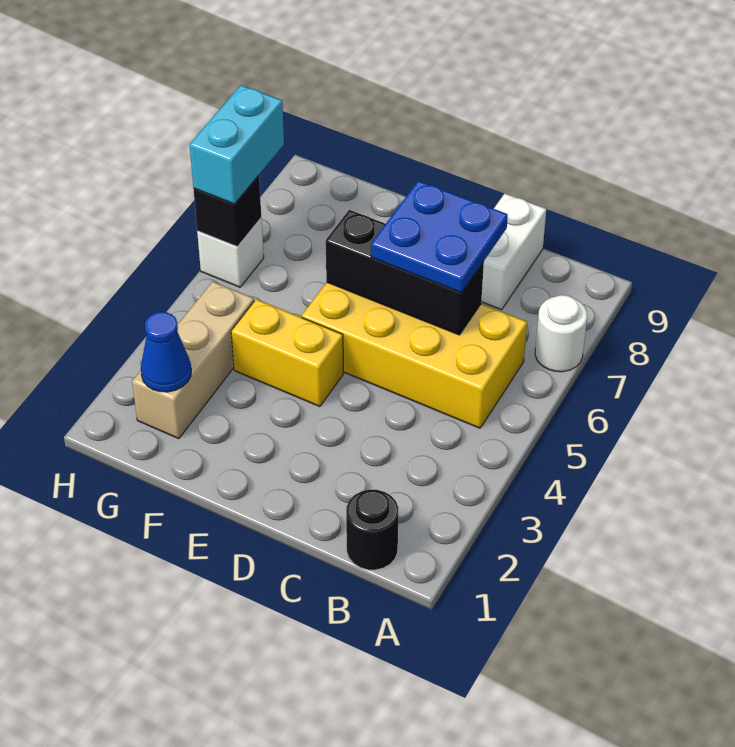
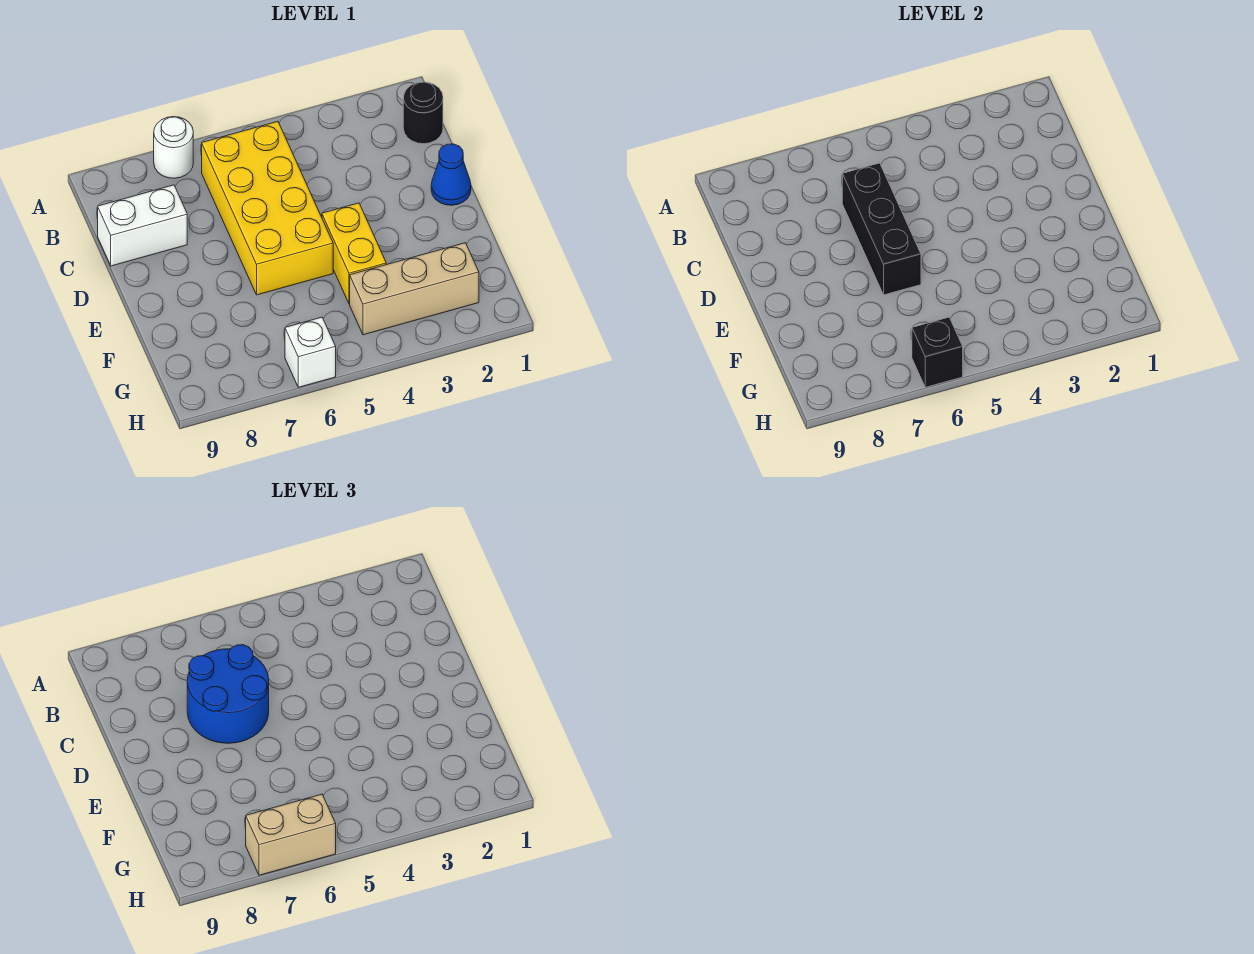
blue 2x2 plate [371,181,508,293] -> blue 2x2 round brick [187,645,269,743]
blue 1x1 cone [141,312,191,392] -> blue 1x1 cone moved to [431,144,471,205]
cyan 1x2 brick [190,85,284,204] -> tan 1x2 brick [246,794,336,875]

